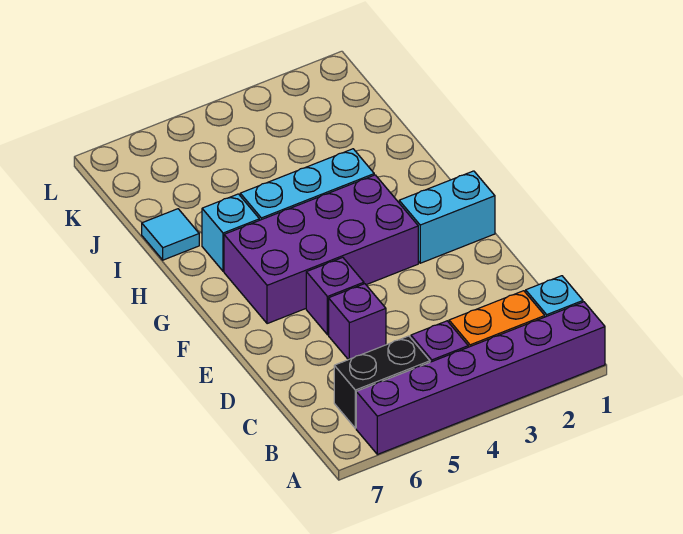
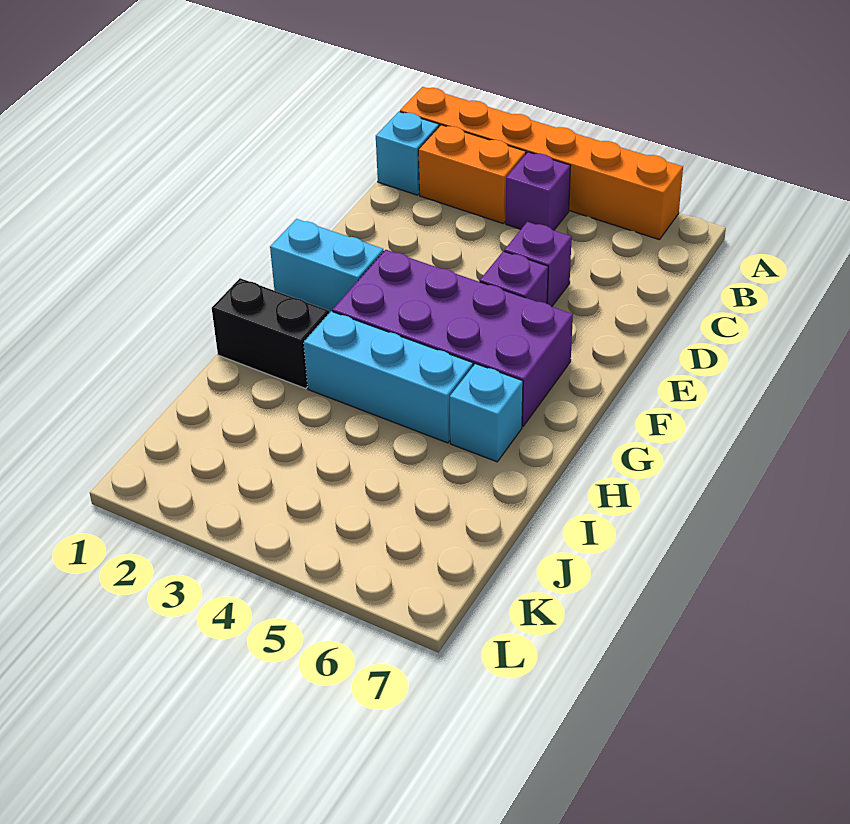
purple 1x6 brick [356,302,605,454] -> orange 1x6 brick [400,87,683,240]
black 1x2 brick [334,336,430,428] -> black 1x2 brick moved to [212,278,329,388]
cyan 1x1 tile [142,209,199,260] -> none

